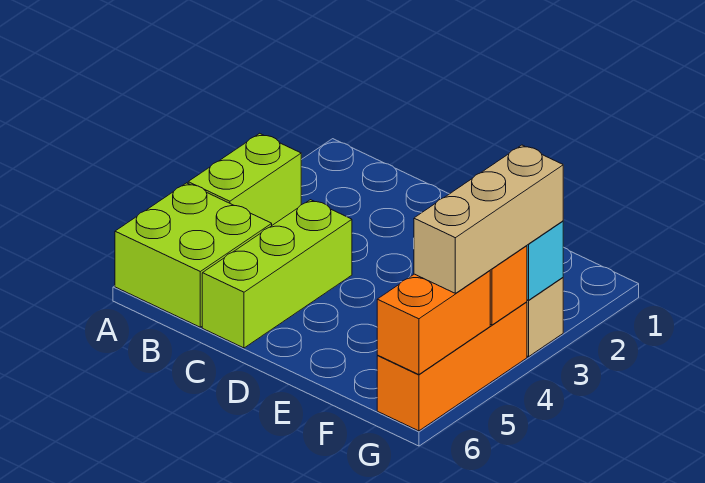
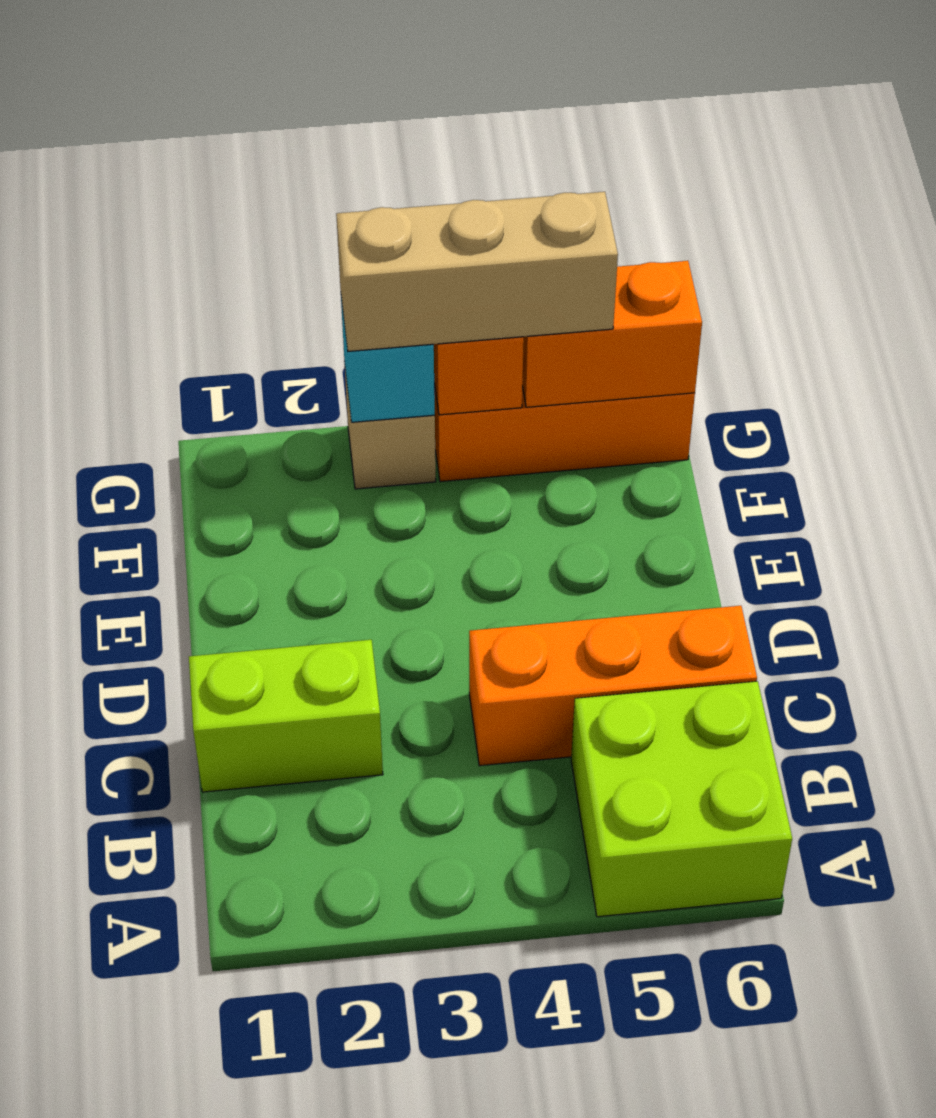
lime 1x2 brick [188,133,301,225] -> lime 1x2 brick moved to [189,640,383,792]
lime 1x3 brick [202,200,352,348] -> orange 1x3 brick [469,606,757,766]

